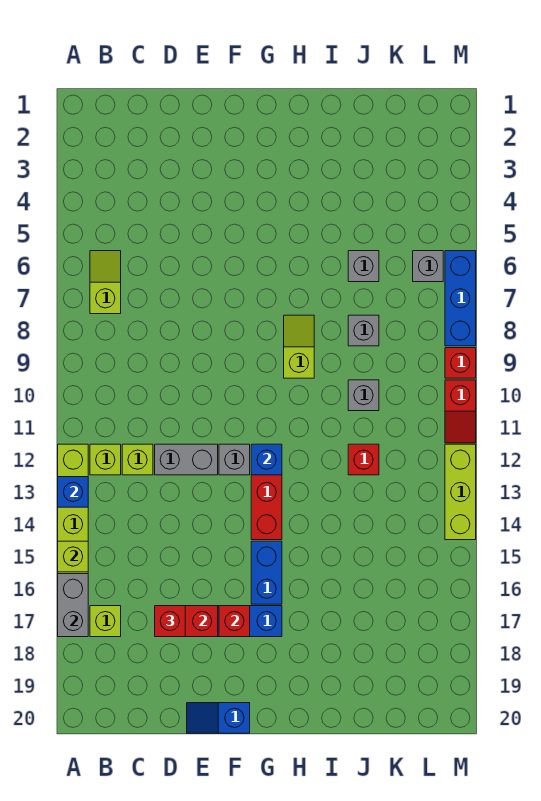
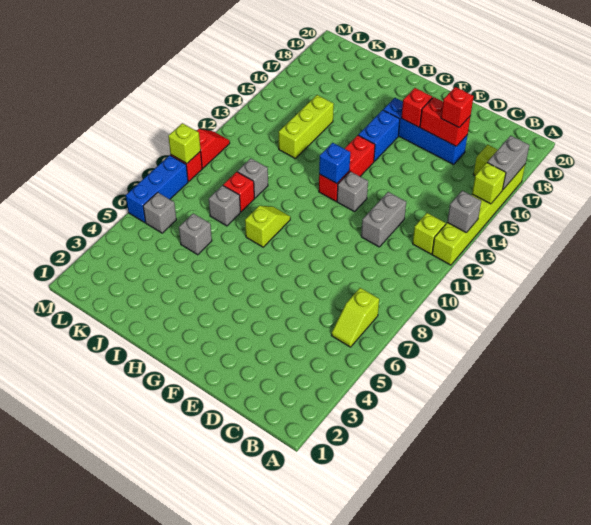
blue 1x1 brick [58,477,88,507] -> grey 1x1 brick [447,191,481,233]
lime 1x1 brick [122,444,153,475] -> lime 1x1 brick moved to [168,123,201,164]
grey 1x2 brick [155,444,218,475] -> grey 1x2 brick turned to [361,192,406,247]
blue 1x2 slope [187,703,250,733] -> none
lime 1x2 slope [284,315,314,378] -> lime 1x2 slope turned to [245,206,290,247]
red 1x1 brick [348,444,379,475] -> red 1x1 brick moved to [223,172,254,212]
lime 1x3 brick [445,444,476,540] -> lime 1x3 brick moved to [279,95,334,158]

